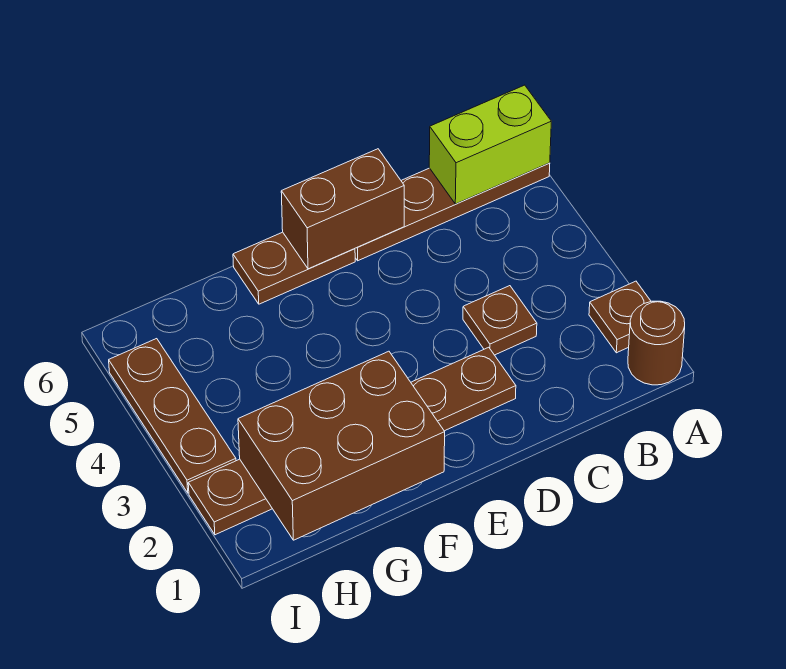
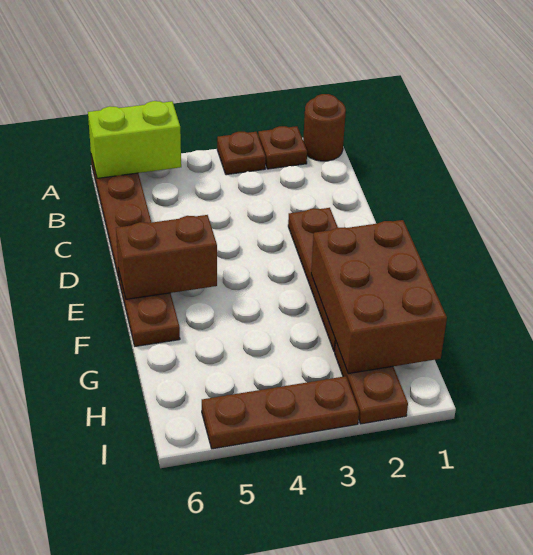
lime 1x2 brick [429,85,551,204] -> lime 1x2 brick turned to [88,101,181,178]
brown 1x1 plate [463,286,537,355] -> brown 1x1 plate moved to [217,132,266,175]
brown 1x2 brick [281,149,404,269] -> brown 1x2 brick turned to [116,215,217,299]

